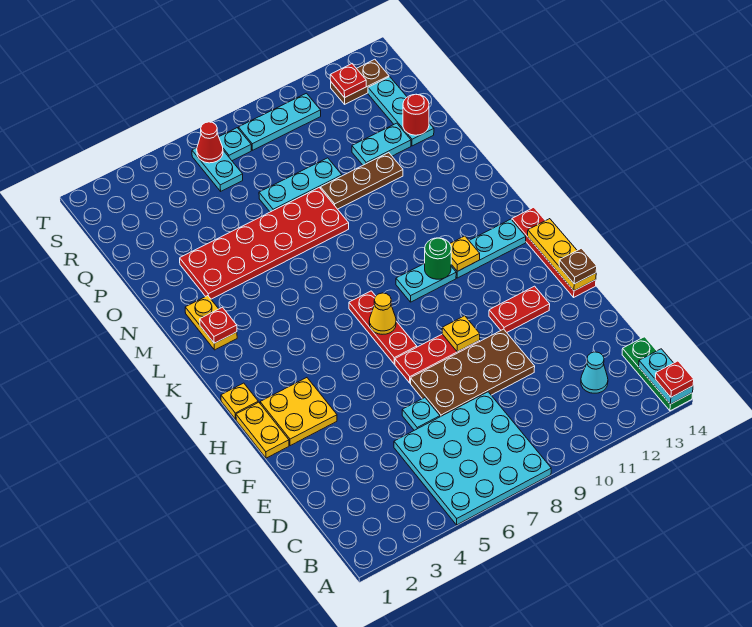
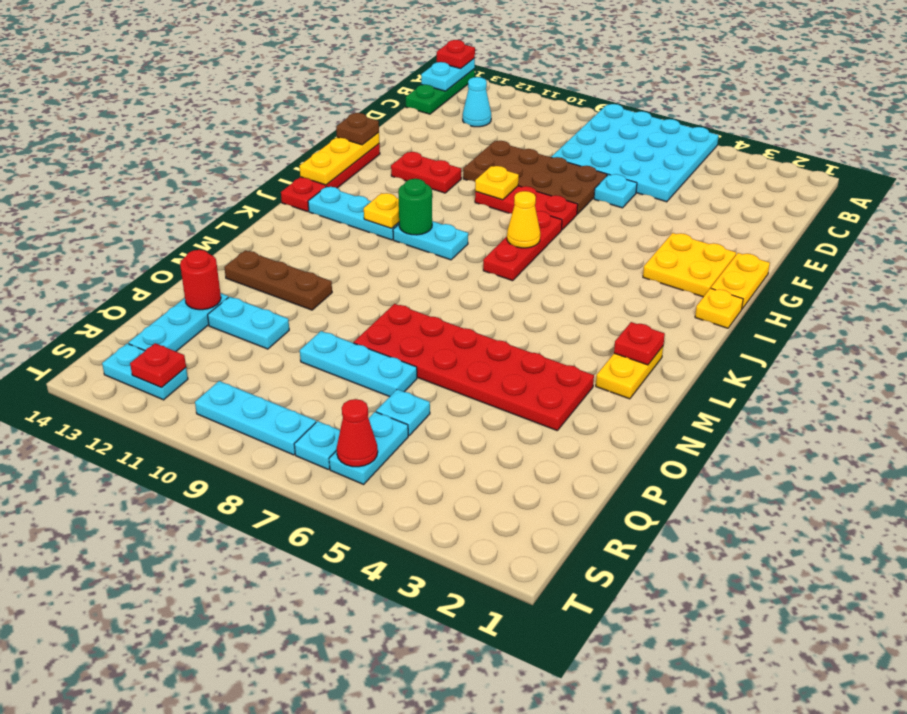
brown 1x3 plate [321,153,403,209] -> brown 1x3 plate moved to [224,250,332,310]
none -> cyan 1x1 plate [376,389,430,435]
brown 1x2 plate [331,59,389,104] -> cyan 1x2 plate [102,343,188,400]

